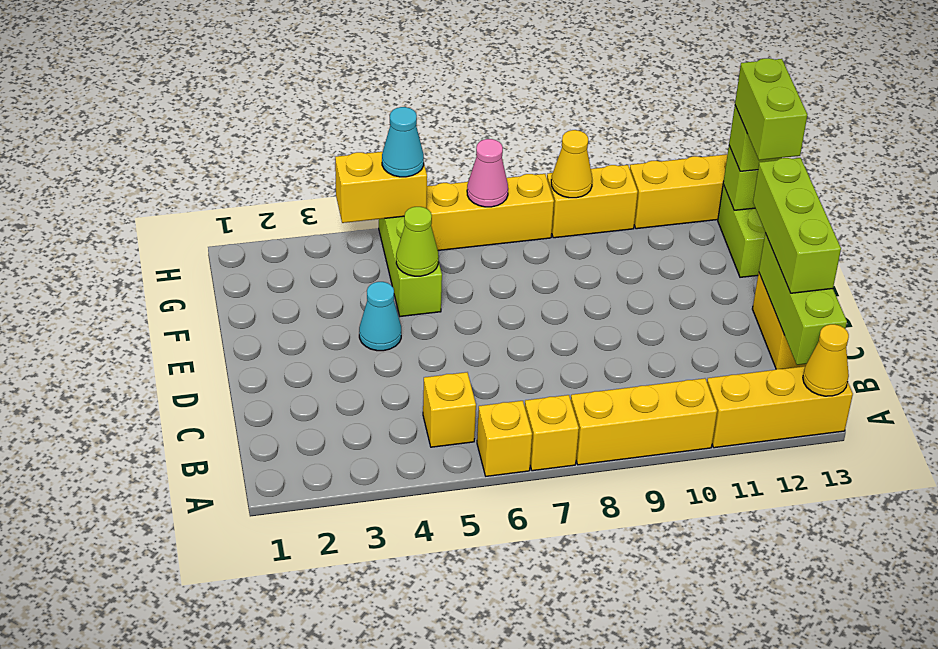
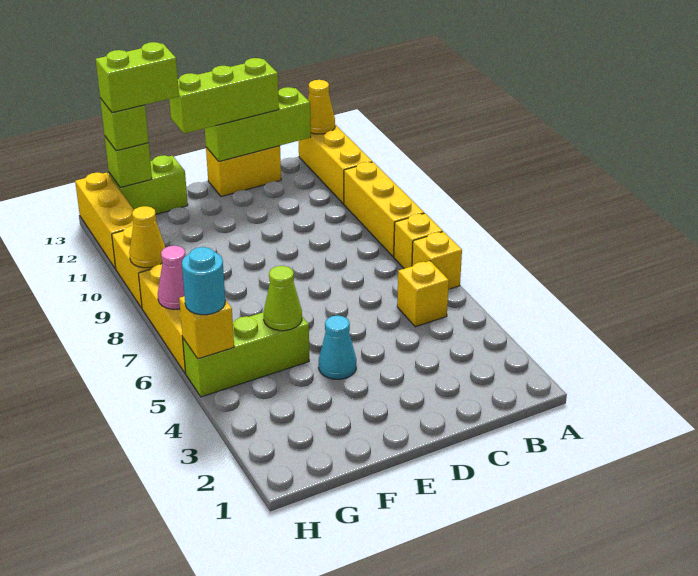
yellow 1x2 brick [335,152,427,223] -> yellow 1x1 brick [179,296,234,359]
cyan 1x1 cone [382,107,424,177] -> cyan 1x1 round brick [182,247,225,315]

